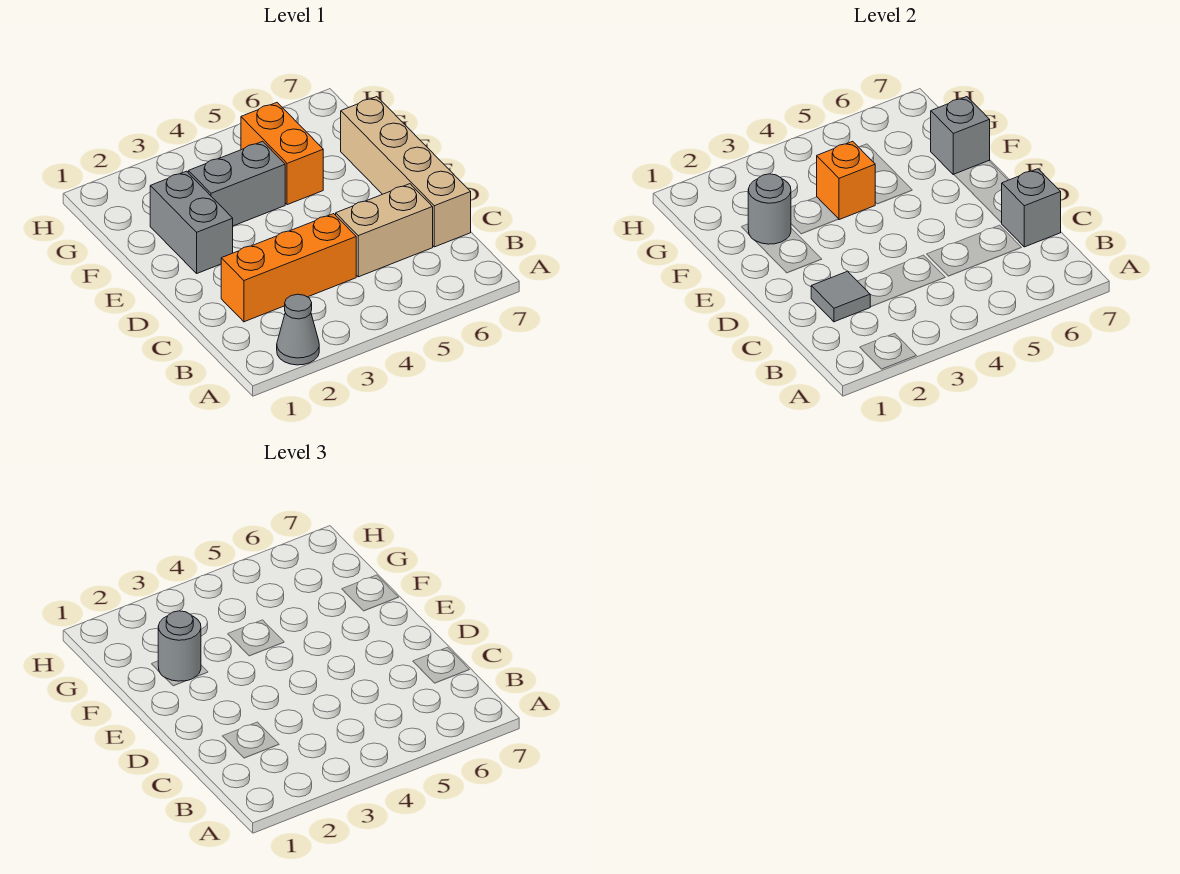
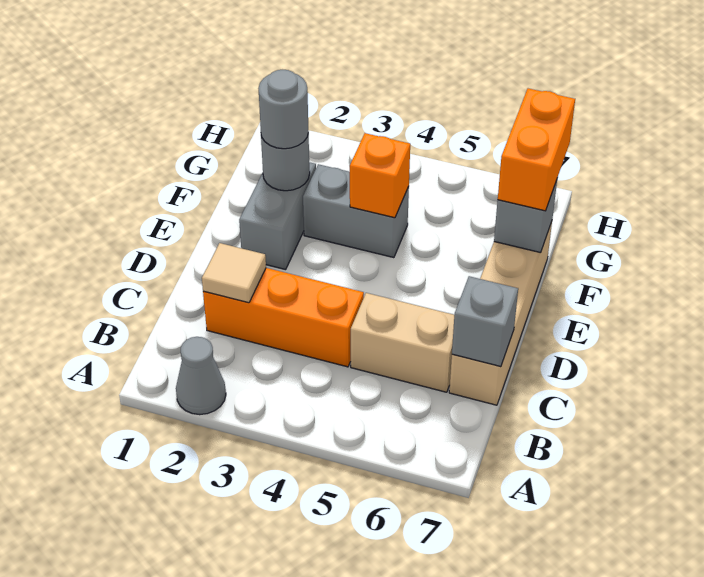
grey 1x1 tile [811,271,870,322] -> tan 1x1 tile [202,243,266,303]
orange 1x2 brick [241,103,323,205] -> orange 1x2 brick moved to [498,89,575,211]

